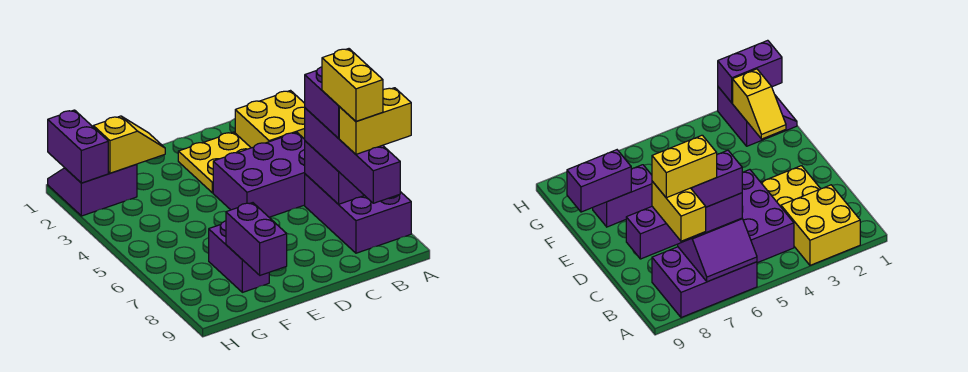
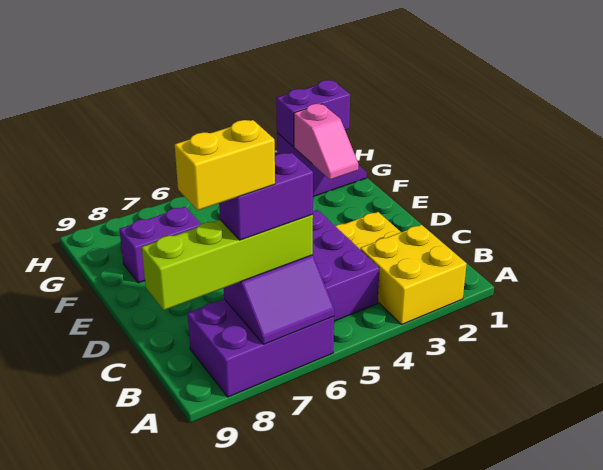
yellow 1x2 brick [339,88,411,154] -> none
purple 1x4 brick [305,108,400,203] -> lime 1x4 brick [142,215,313,310]
yellow 1x2 slope [93,116,165,173] -> pink 1x2 slope [294,104,358,180]
purple 1x2 brick [226,203,287,275] -> none

